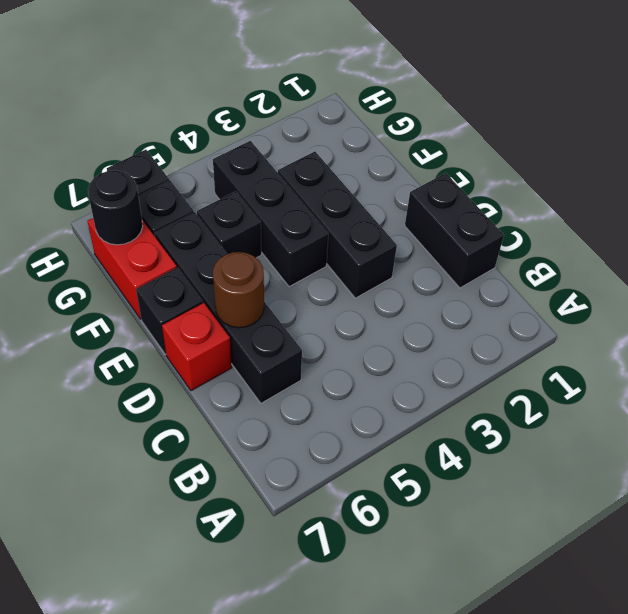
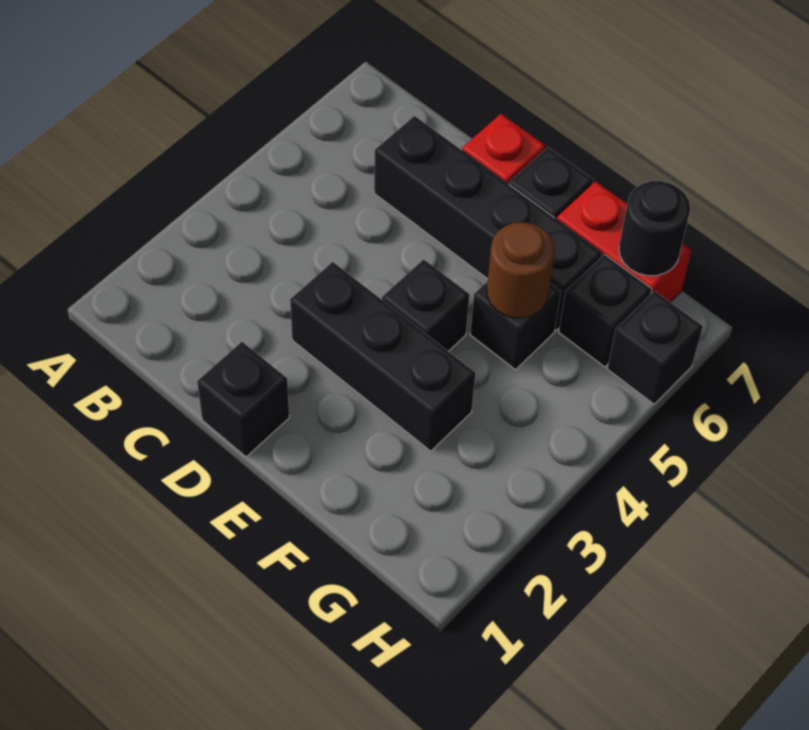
black 1x2 brick [405,173,504,288] -> black 1x1 brick [197,342,289,457]
brown 1x1 round brick [213,252,264,328] -> brown 1x1 round brick moved to [487,222,555,318]
black 1x3 brick [213,141,328,287] -> black 1x1 brick [382,259,469,351]

